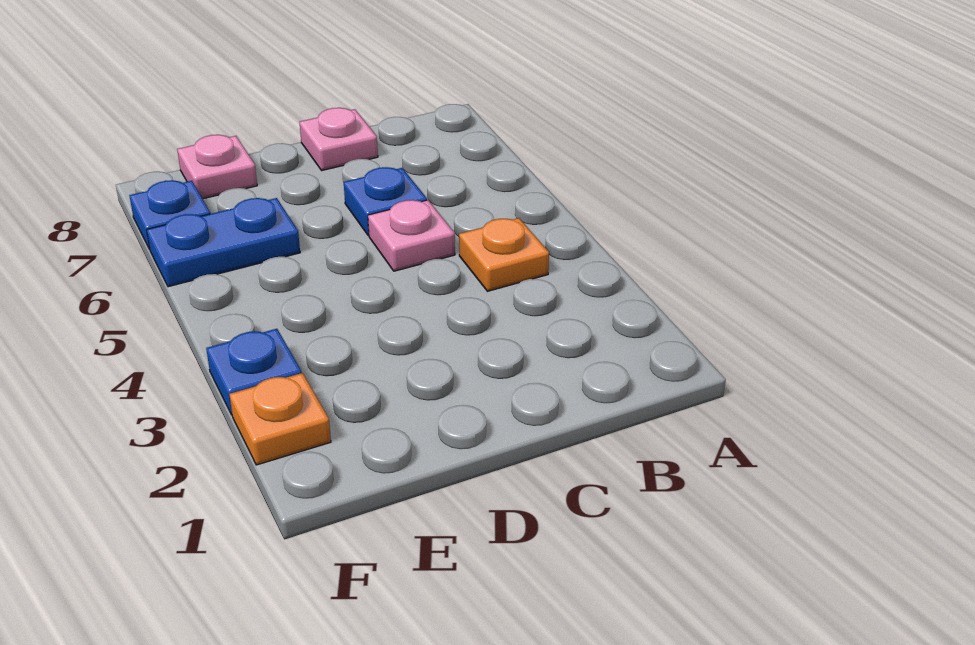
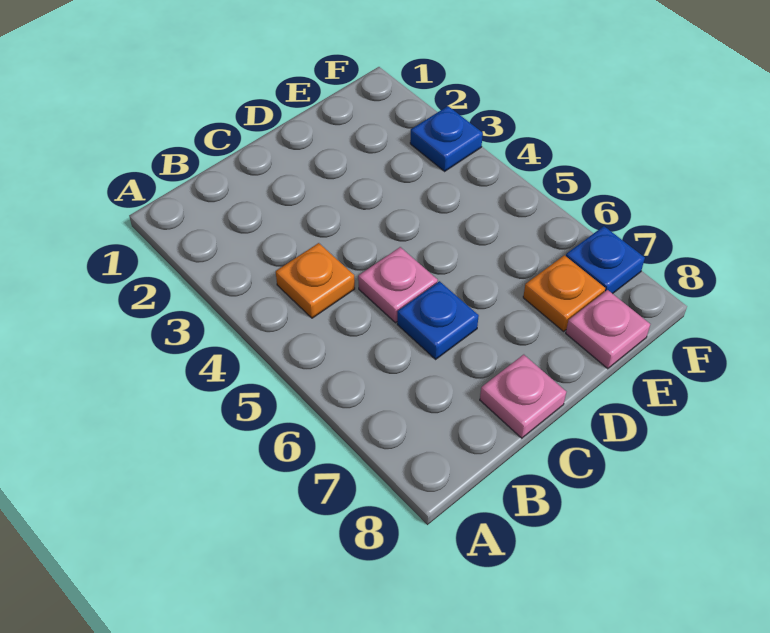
blue 1x2 plate [147,198,300,287] -> none
orange 1x1 plate [229,373,331,465] -> orange 1x1 plate moved to [523,255,605,331]

